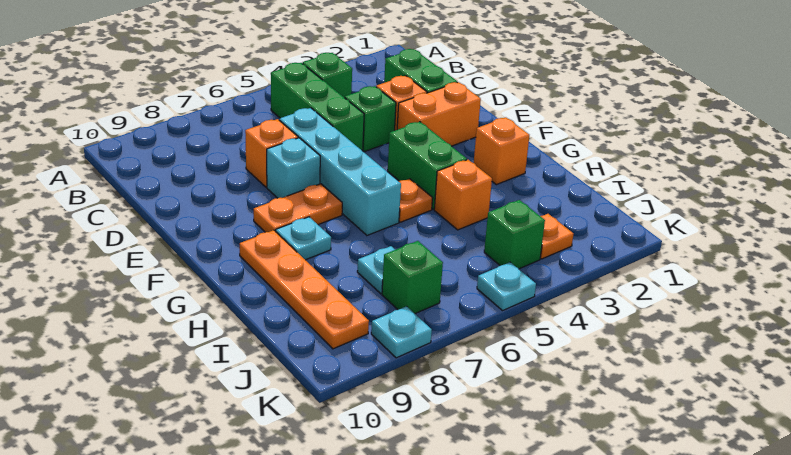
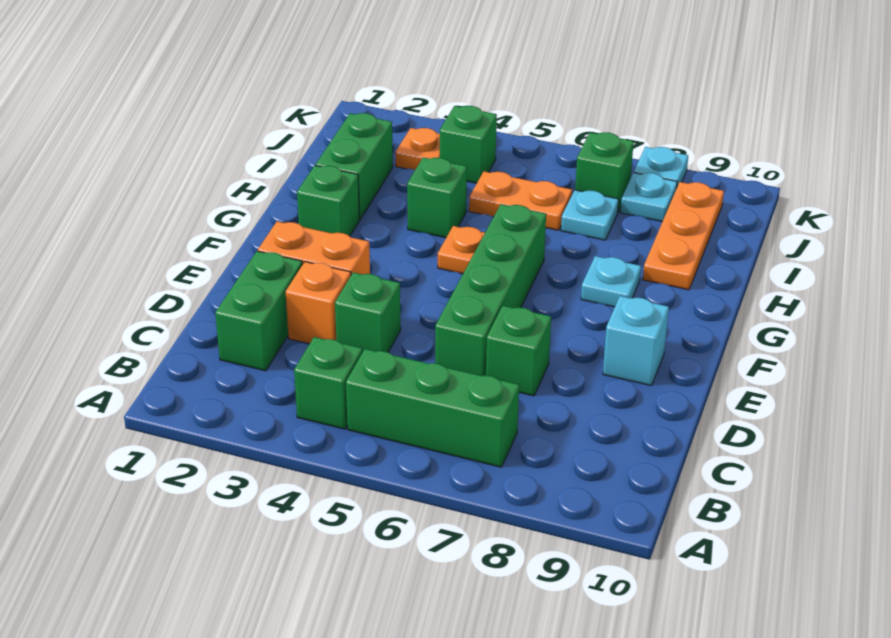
green 1x3 brick [271,63,364,151] -> green 1x3 brick turned to [346,349,519,467]
cyan 1x4 brick [279,108,401,235] -> green 1x4 brick [435,204,546,376]
orange 1x1 brick [245,119,298,187] -> green 1x1 brick [486,306,551,396]
cyan 1x1 brick [267,138,320,198] -> cyan 1x1 brick moved to [603,296,669,386]
green 1x2 brick [388,122,467,209] -> green 1x2 brick moved to [316,113,393,219]
orange 1x2 plate [254,184,342,232] -> orange 1x2 plate moved to [469,171,572,230]
orange 1x1 brick [474,117,529,185] -> green 1x1 brick [297,165,360,236]
orange 1x4 plate [240,230,369,349] -> orange 1x3 plate [643,182,724,290]
orange 1x1 brick [434,160,492,230] -> green 1x1 brick [407,157,467,238]
cyan 1x1 plate [477,262,536,311] -> cyan 1x1 plate moved to [621,173,677,222]

